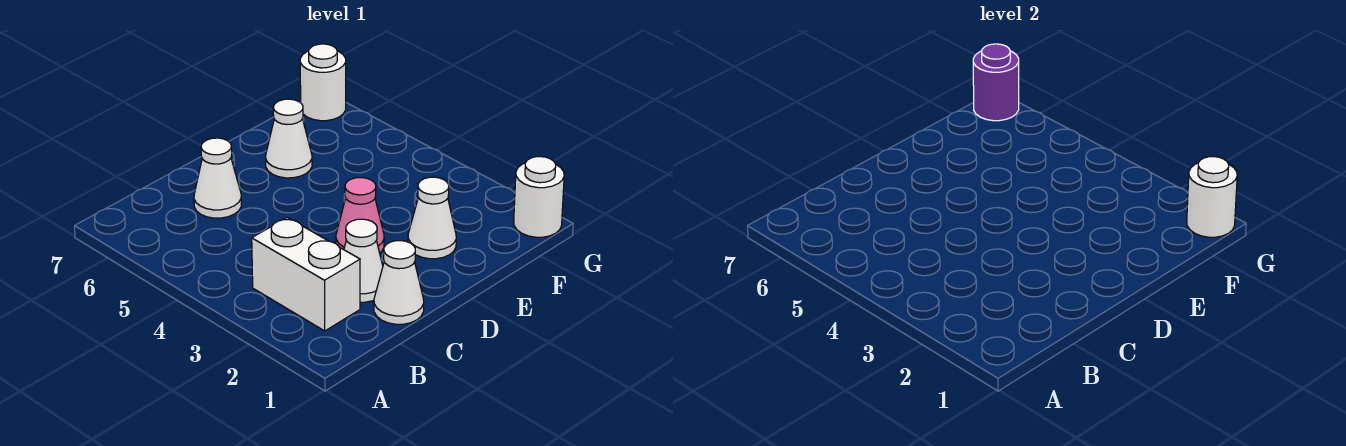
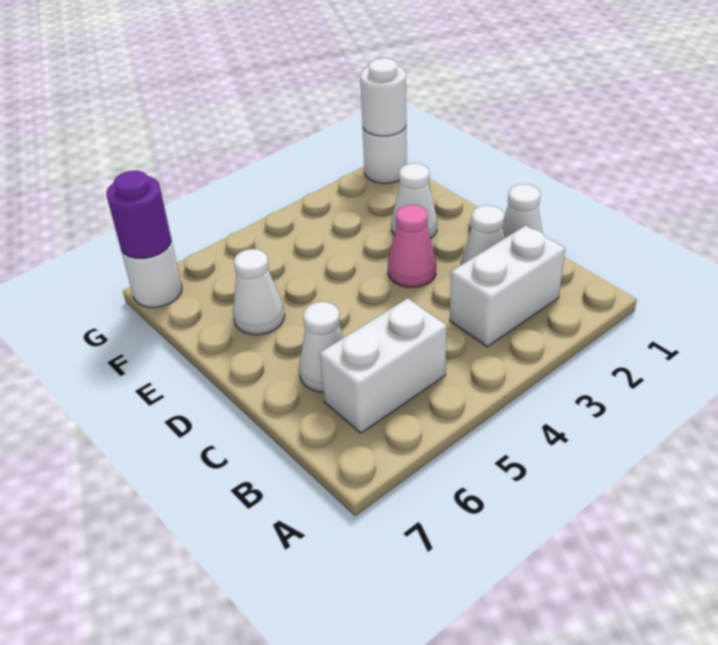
none -> white 1x2 brick [320,298,447,433]

